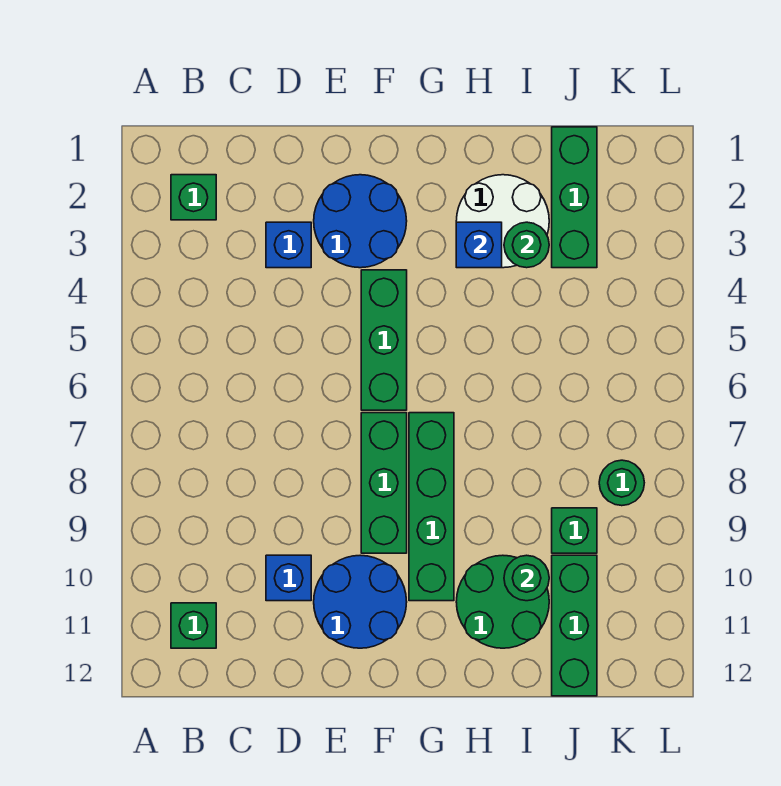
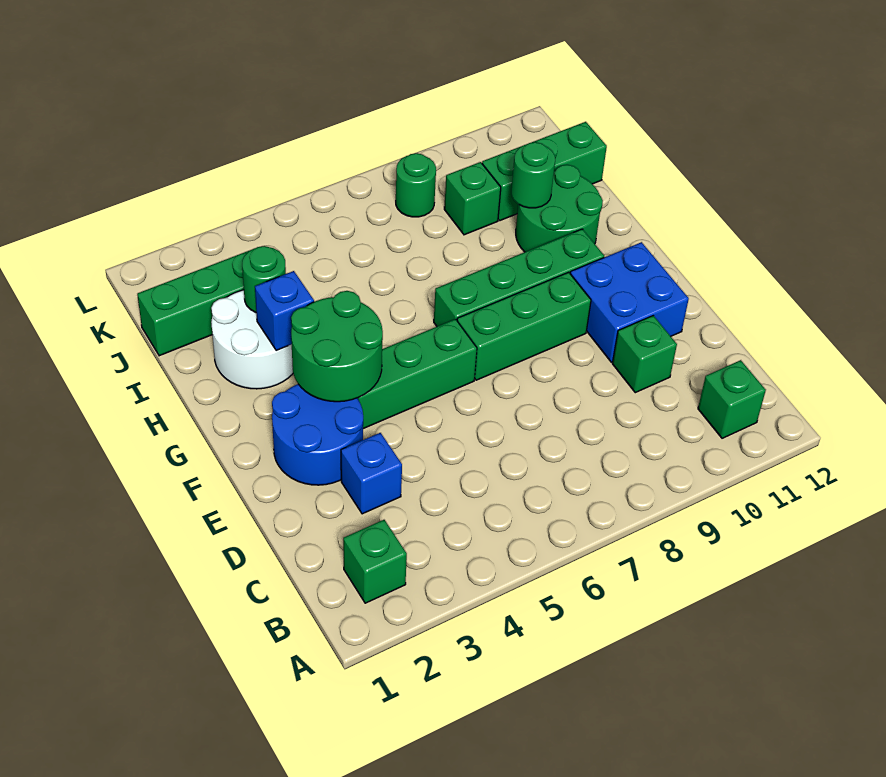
blue 1x1 brick [266,555,311,601] -> green 1x1 brick [612,316,677,393]
blue 2x2 round brick [314,555,407,648] -> blue 2x2 brick [570,242,689,362]
none -> green 2x2 round brick [291,291,383,402]

